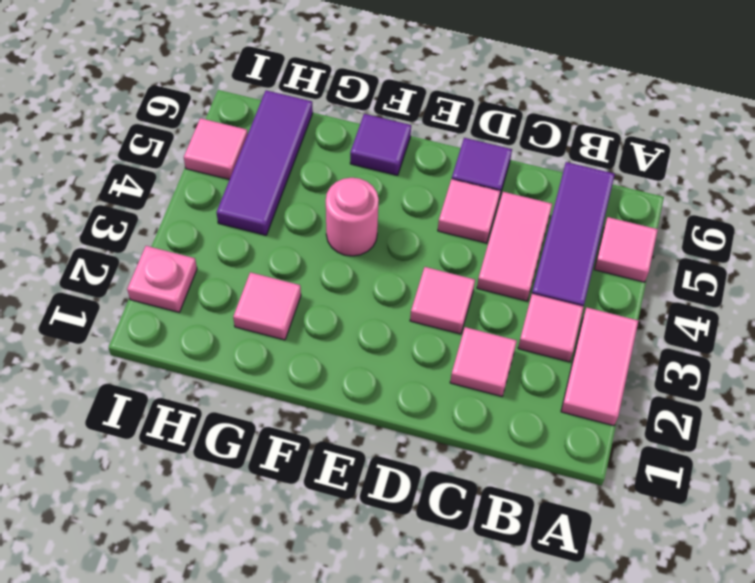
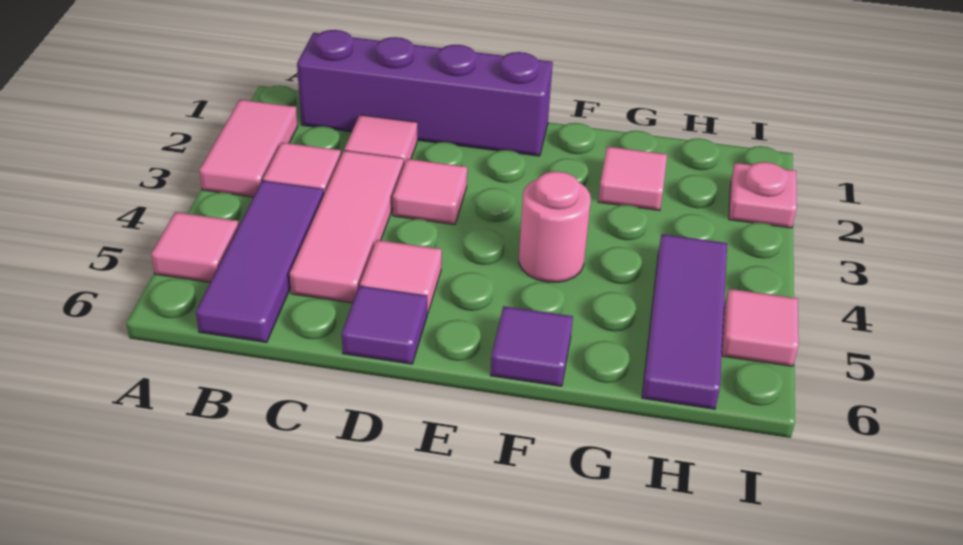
none -> purple 1x4 brick [297,30,553,156]
pink 1x2 tile [477,192,552,301] -> pink 1x3 tile [290,151,404,303]

